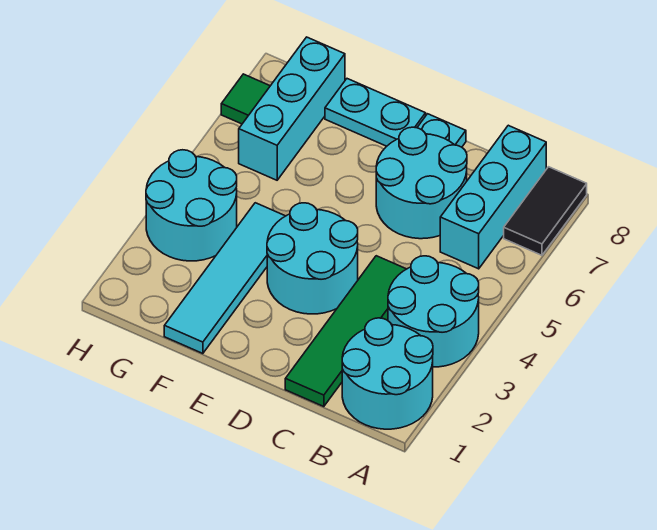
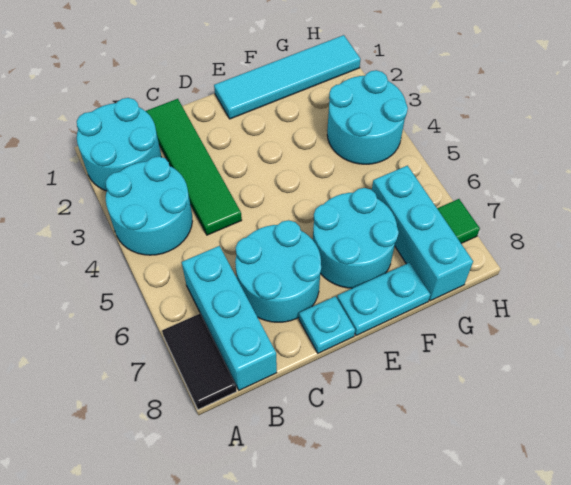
cyan 2x2 round brick [267,203,358,314] -> cyan 2x2 round brick moved to [313,188,399,288]
cyan 1x4 tile [164,203,285,354] -> cyan 1x4 tile turned to [214,35,360,119]

